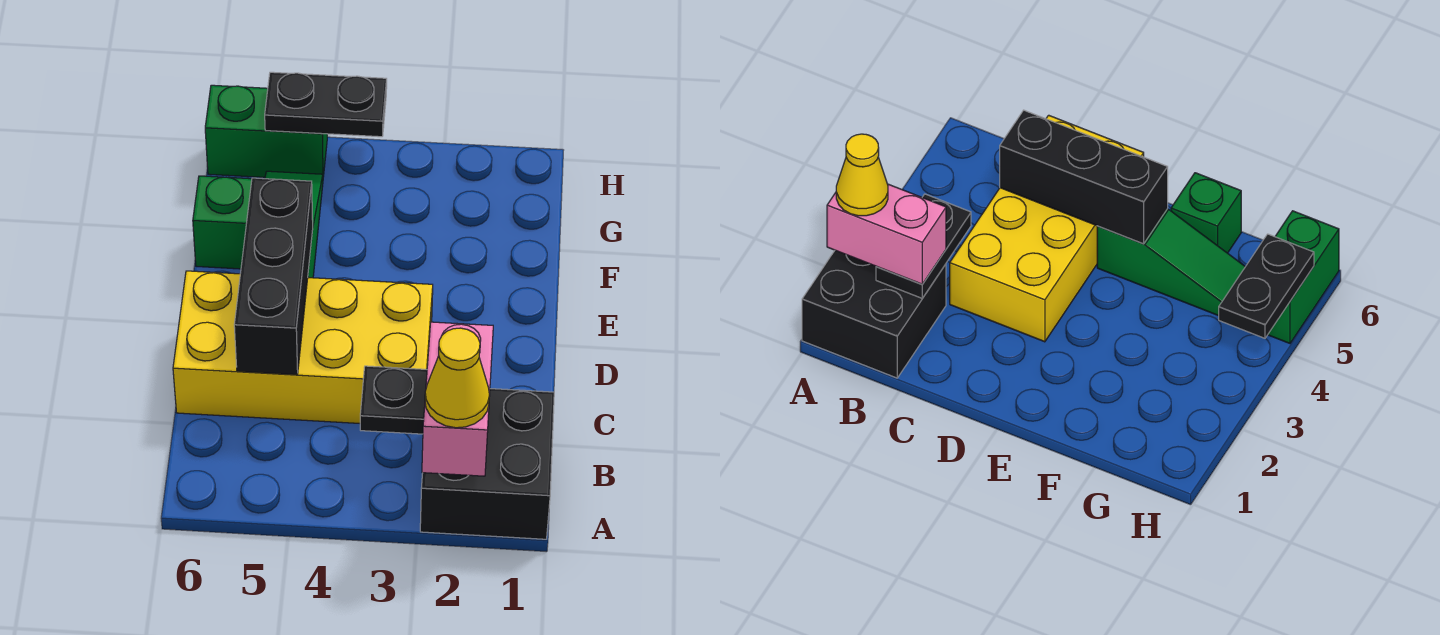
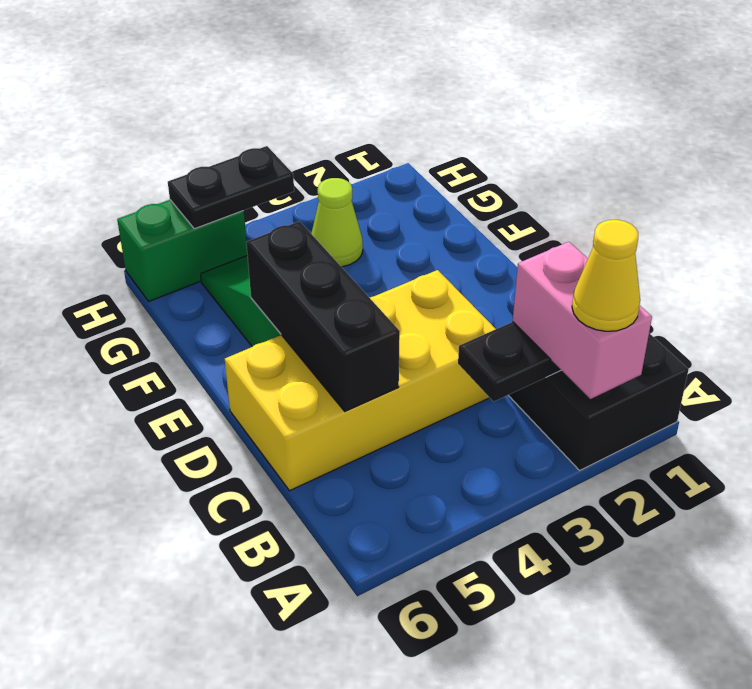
green 1x1 brick [193,176,252,269] -> none
none -> lime 1x1 cone [311,178,363,267]

